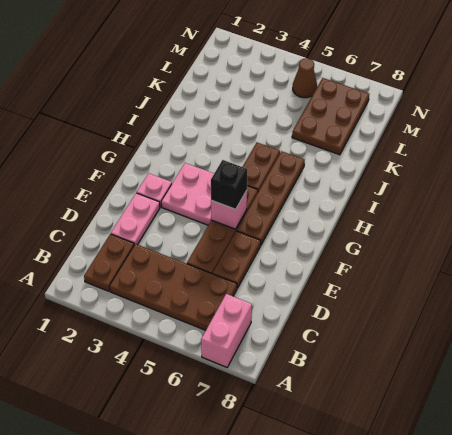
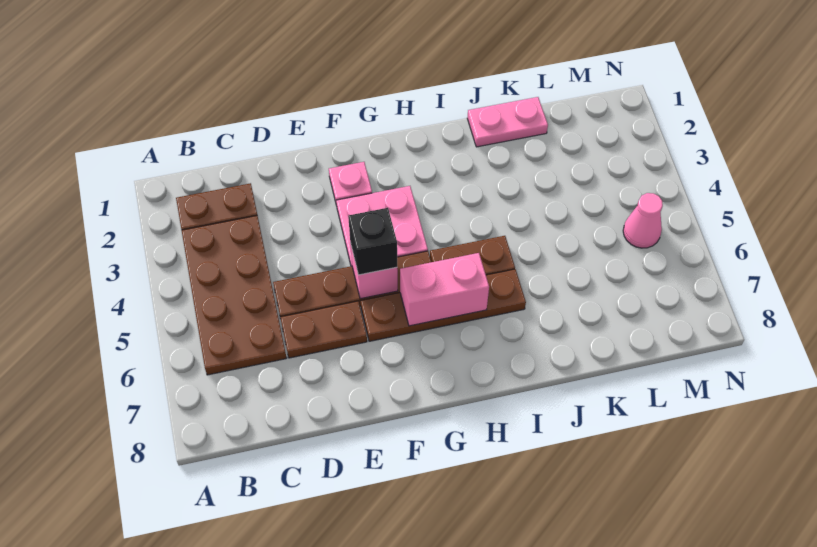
pink 1x2 brick [201,294,252,367] -> pink 1x2 brick moved to [400,253,489,326]
pink 1x2 plate [111,193,160,245] -> pink 1x2 plate moved to [467,97,548,147]
brown 2x3 plate [292,78,369,155] -> none
brown 1x1 cone [293,58,317,98] -> pink 1x1 cone [623,193,663,248]

